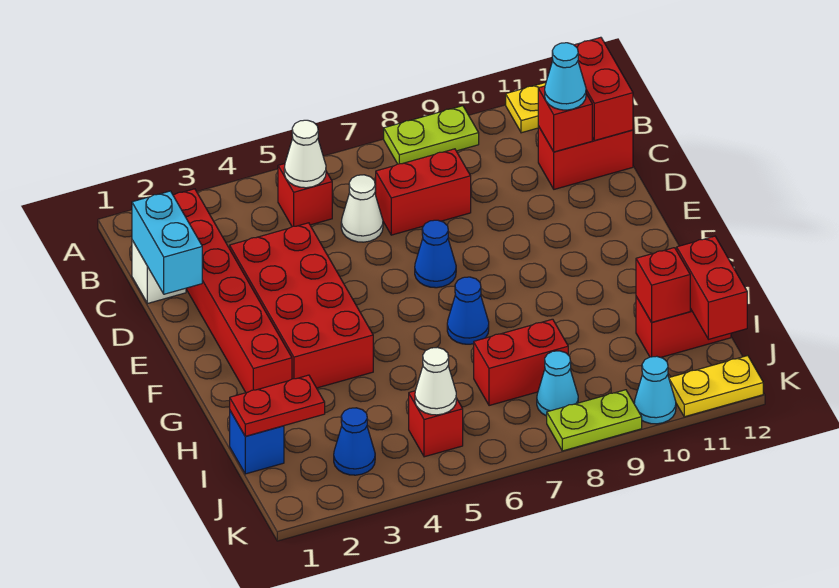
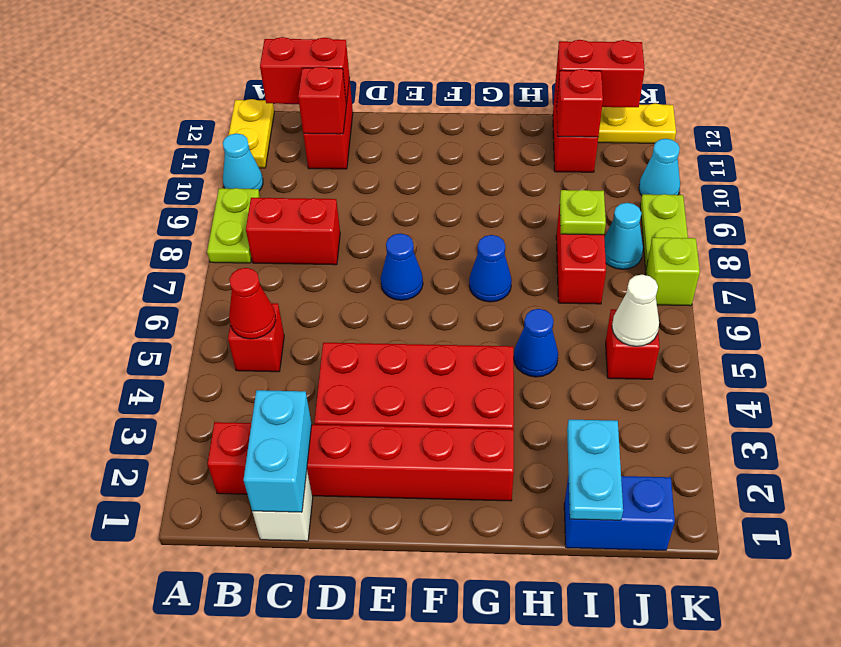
white 1x1 cone [284,120,326,188] -> red 1x1 cone [229,268,276,339]
cyan 1x2 brick [132,191,202,294] -> cyan 1x2 brick turned to [244,390,312,512]
white 1x1 cone [341,175,383,242] -> none
red 1x2 brick [376,149,471,235] -> red 1x2 brick turned to [246,198,340,265]
cyan 1x1 cone [545,43,586,110] -> cyan 1x1 cone moved to [223,133,263,191]
blue 1x1 brick [230,411,284,474] -> blue 1x2 brick [564,475,675,550]
red 1x2 plate [230,375,325,436] -> cyan 1x2 plate [567,420,623,520]
none -> lime 1x1 plate [560,190,606,235]
blue 1x1 cone [334,408,375,475] -> blue 1x1 cone moved to [514,309,558,377]
none -> lime 1x1 brick [646,238,700,306]
yellow 1x2 plate [669,356,763,417] -> yellow 1x2 plate turned to [598,103,676,143]

